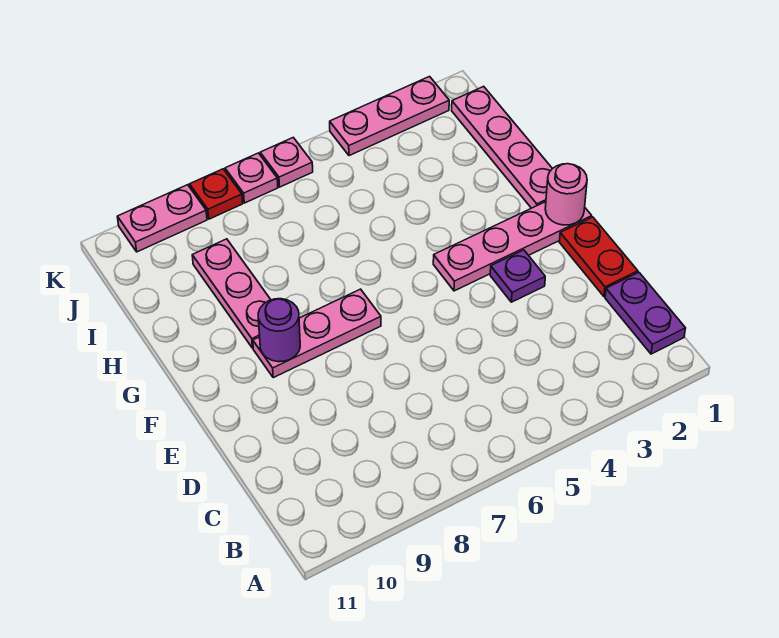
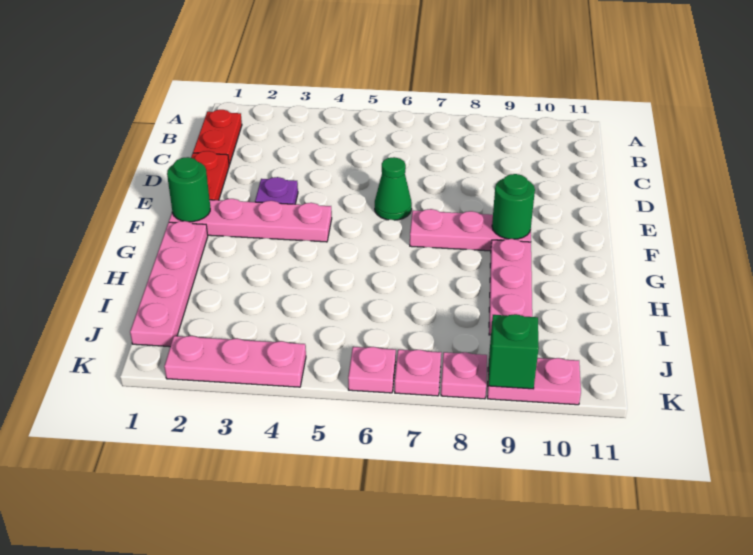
purple 1x2 plate [605,272,686,354] -> red 1x2 plate [193,110,242,165]
none -> green 1x1 cone [375,157,412,220]
pink 1x1 round brick [545,164,587,225] -> green 1x1 round brick [167,157,210,222]
purple 1x1 round brick [258,299,300,362] -> green 1x1 round brick [492,174,535,239]
red 1x1 plate [190,169,243,219] -> pink 1x1 plate [441,352,487,399]
none -> green 1x1 brick [489,314,539,389]

